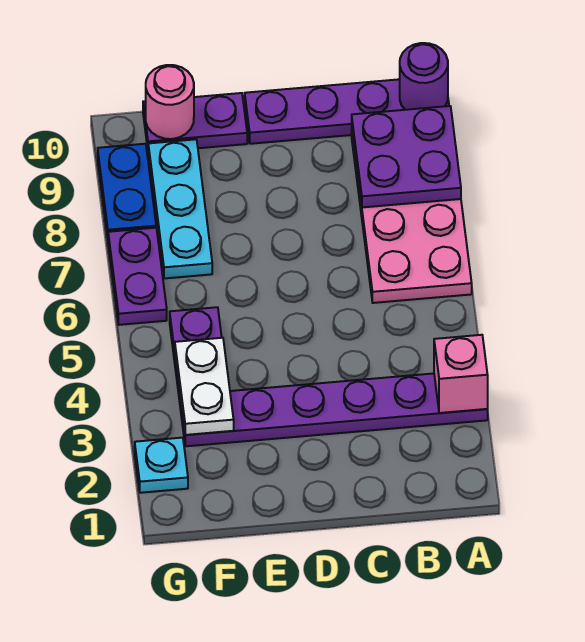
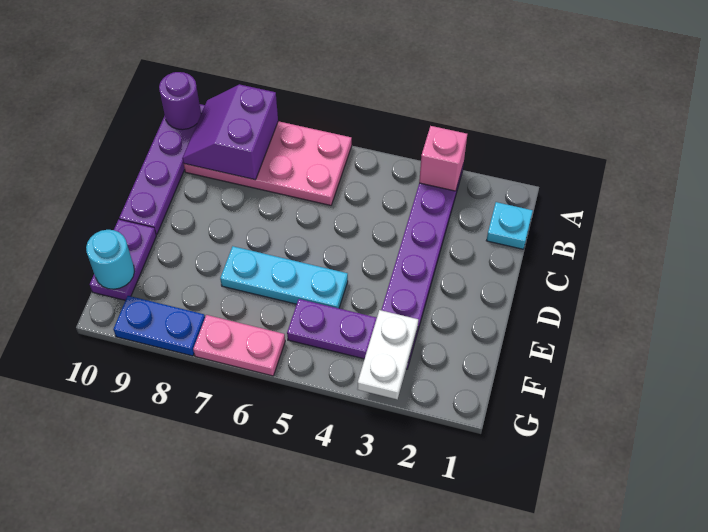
purple 2x2 plate [352,106,461,207] -> purple 2x2 slope [182,84,278,180]
white 1x2 plate [175,338,234,435] -> white 1x2 plate turned to [357,310,418,399]
cyan 1x3 plate [148,139,212,278] -> cyan 1x3 plate moved to [220,246,348,308]
pink 1x1 round brick [146,65,194,139] -> cyan 1x1 round brick [86,230,134,289]
cyan 1x1 plate [135,438,188,493] -> cyan 1x1 plate moved to [486,202,533,249]
purple 1x2 plate [108,228,167,325] -> pink 1x2 plate [193,315,285,376]

